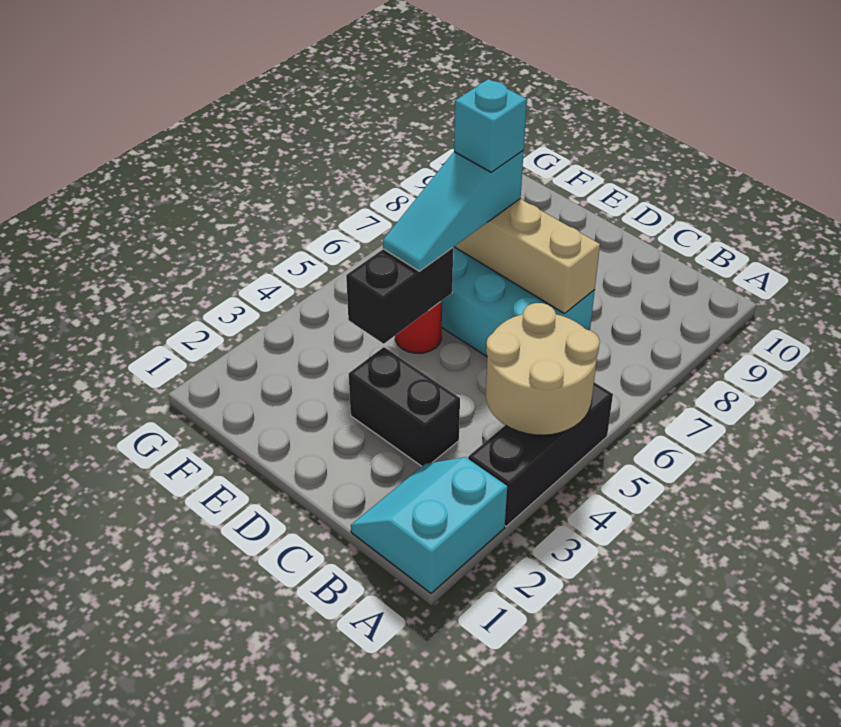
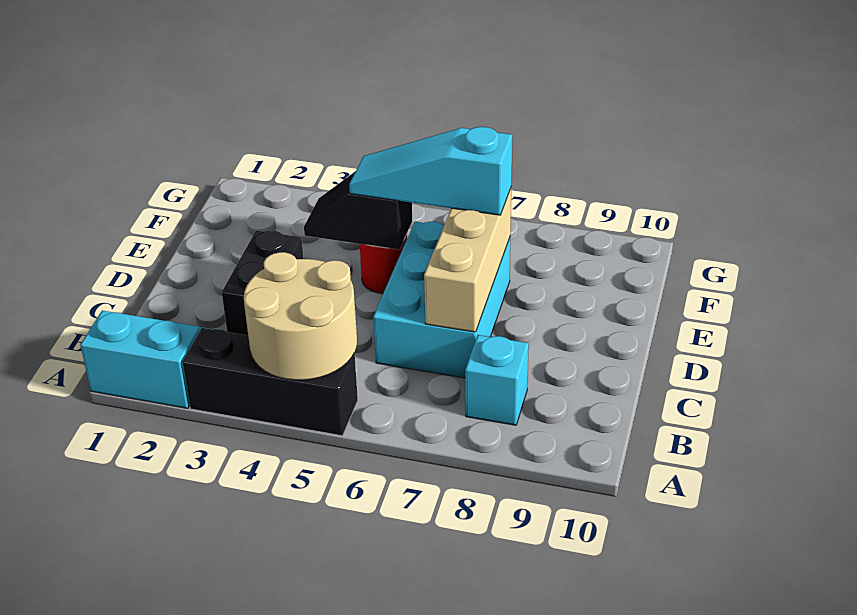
black 1x2 brick [346,248,453,344] -> black 1x2 slope [304,171,412,250]
cyan 1x1 brick [454,79,527,172] -> cyan 1x1 brick moved to [465,335,529,425]

